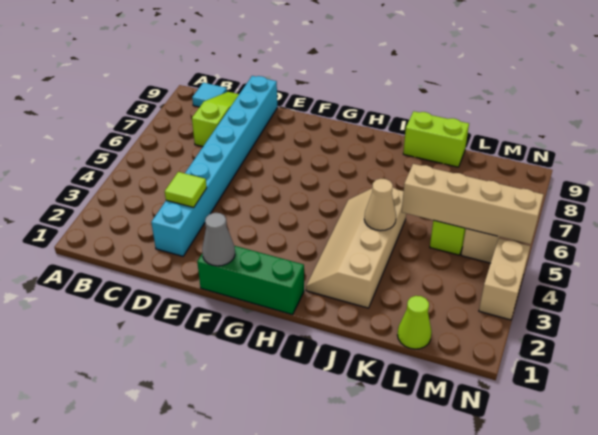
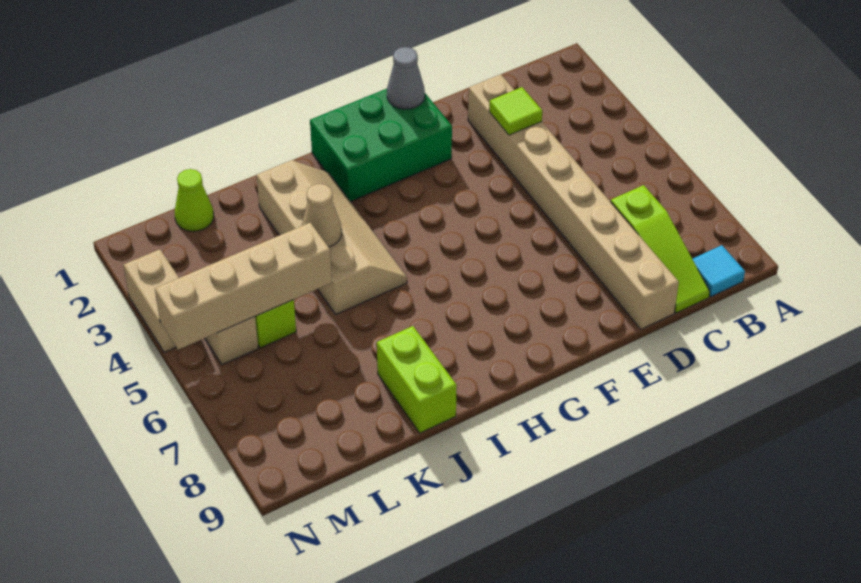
cyan 1x8 brick [151,76,277,256] -> tan 1x8 brick [468,74,679,329]
green 1x3 brick [197,246,304,315] -> green 2x3 brick [310,89,452,202]
lime 1x2 brick [403,111,469,167] -> lime 1x2 brick turned to [377,326,457,433]

